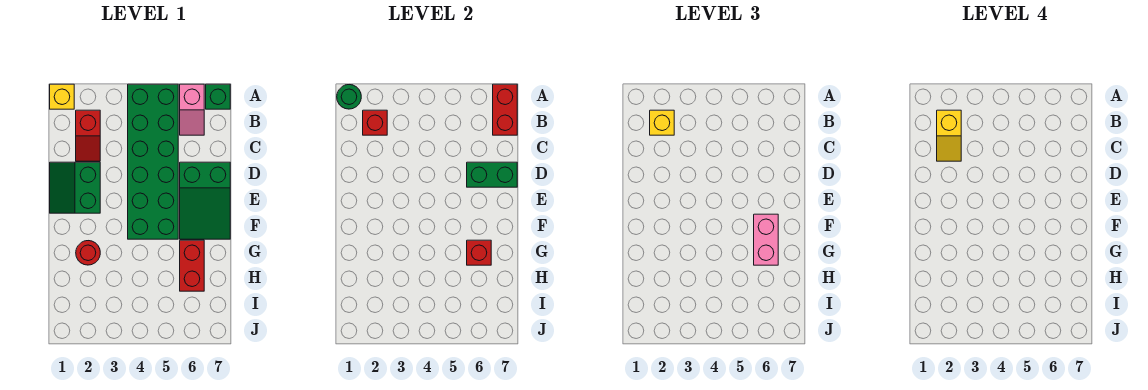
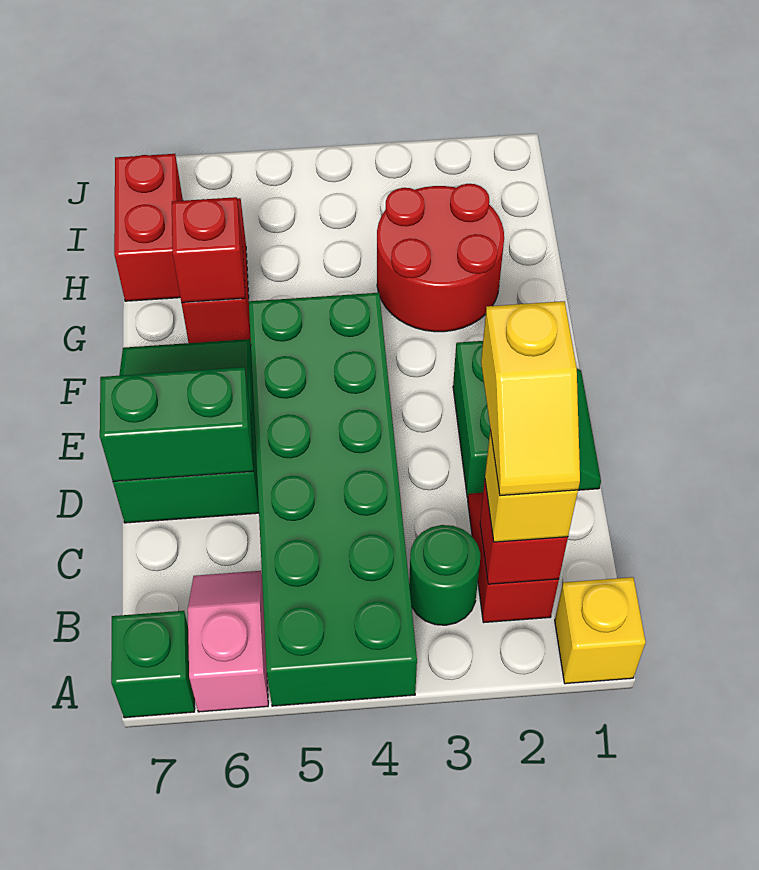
green 1x1 round brick [337,85,361,109] -> green 1x1 round brick moved to [409,525,480,625]
red 1x2 brick [493,84,517,135] -> red 1x2 brick moved to [114,154,183,301]
yellow 1x2 slope [937,110,961,161] -> yellow 1x2 slope turned to [481,301,580,496]
pink 1x2 brick [754,214,778,265] -> none
red 1x1 round brick [76,241,100,265] -> red 2x2 round brick [377,184,504,332]

